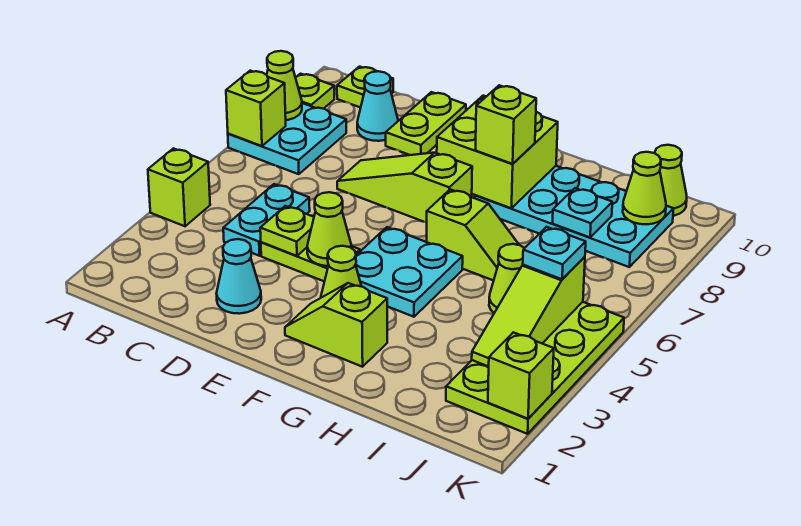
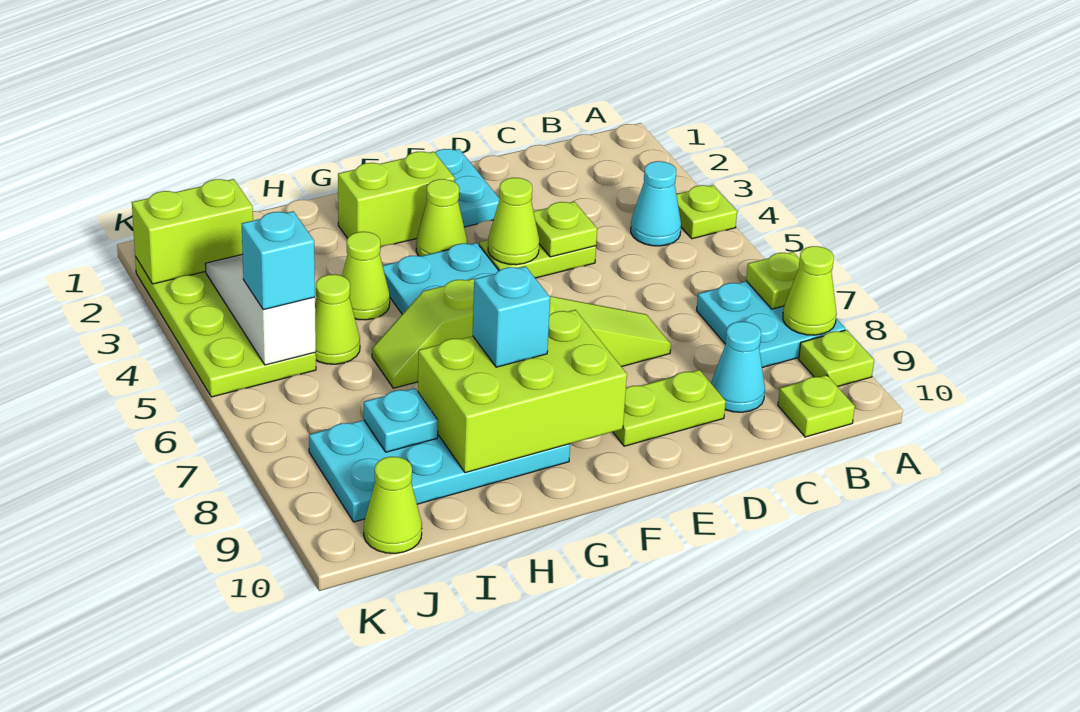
lime 1x1 brick [148,148,210,226] -> lime 1x1 plate [676,185,737,239]
lime 1x1 brick [226,71,286,146] -> lime 1x1 plate [746,252,800,309]
cyan 1x2 plate [223,184,310,256] -> cyan 1x2 plate moved to [435,149,500,227]
cyan 1x1 cone [216,239,261,314] -> cyan 1x1 cone moved to [631,161,681,246]
lime 1x2 plate [386,92,466,155] -> lime 1x2 plate turned to [613,370,726,446]
lime 1x2 slope [285,283,387,367] -> lime 1x2 brick [338,152,455,247]
lime 2x2 brick [437,96,558,208] -> lime 2x3 brick [418,310,627,473]
lime 1x1 brick [476,85,536,164] -> cyan 1x1 brick [473,266,550,367]
lime 1x3 slope [472,257,585,367] -> white 1x3 slope [205,254,316,365]
cyan 1x1 plate [523,227,586,279] -> cyan 1x1 brick [242,211,315,310]
lime 1x1 cone [623,152,666,224] -> lime 1x1 cone moved to [342,232,390,320]
lime 1x1 brick [488,332,554,419] -> lime 1x2 brick [132,179,253,284]

